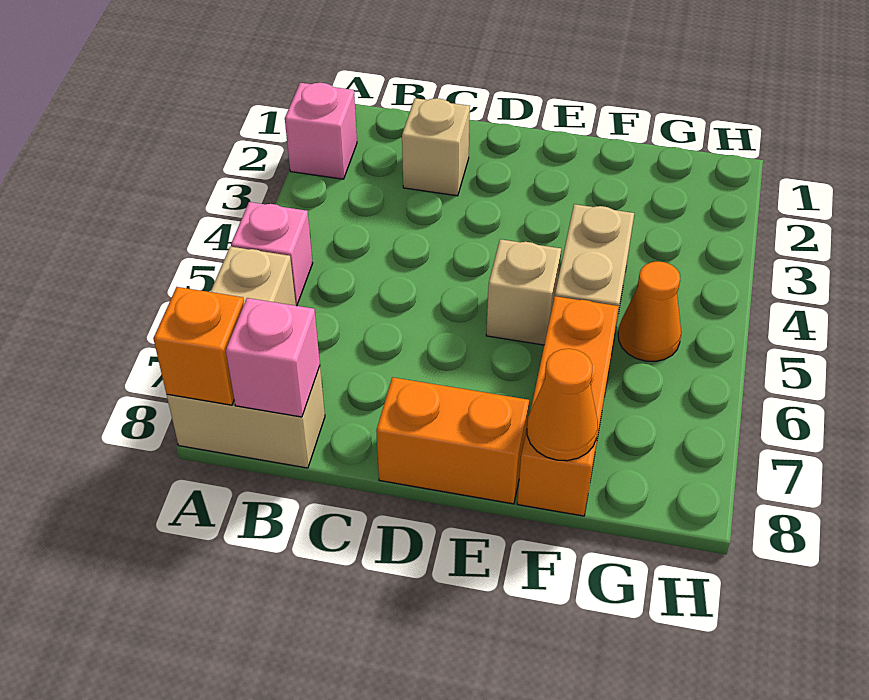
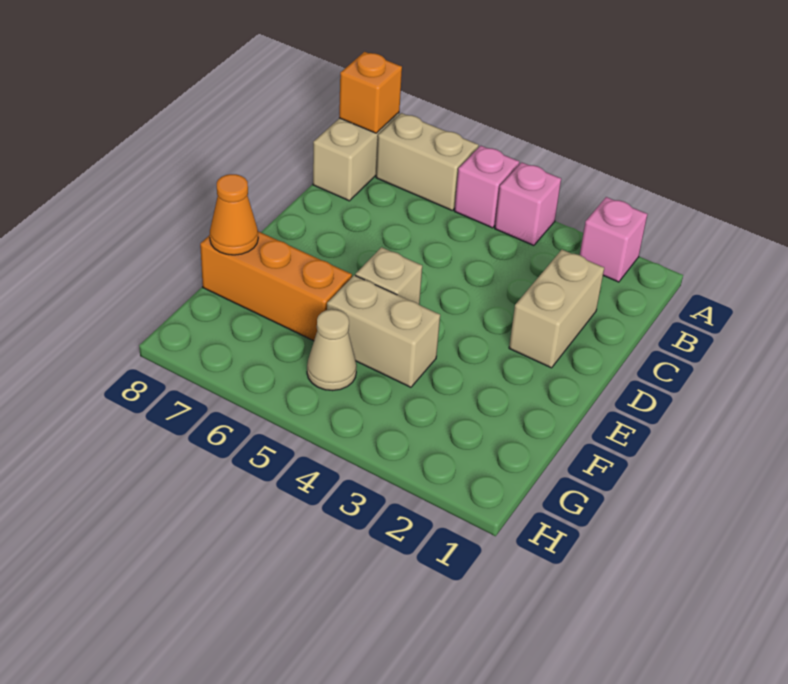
pink 1x1 brick [226,298,320,417] -> pink 1x1 brick moved to [495,162,561,246]
tan 1x1 brick [402,98,470,196] -> tan 1x2 brick [509,250,604,368]
orange 1x2 brick [376,377,529,504] -> none
orange 1x1 cone [618,261,681,361] -> tan 1x1 cone [307,309,357,391]

